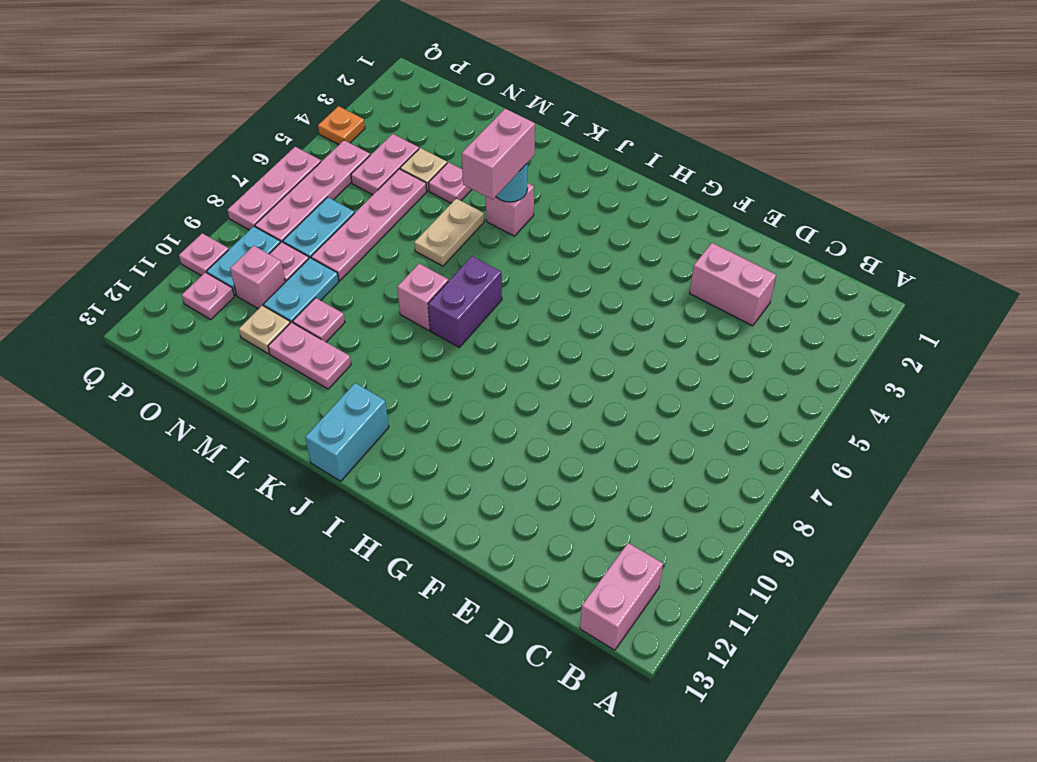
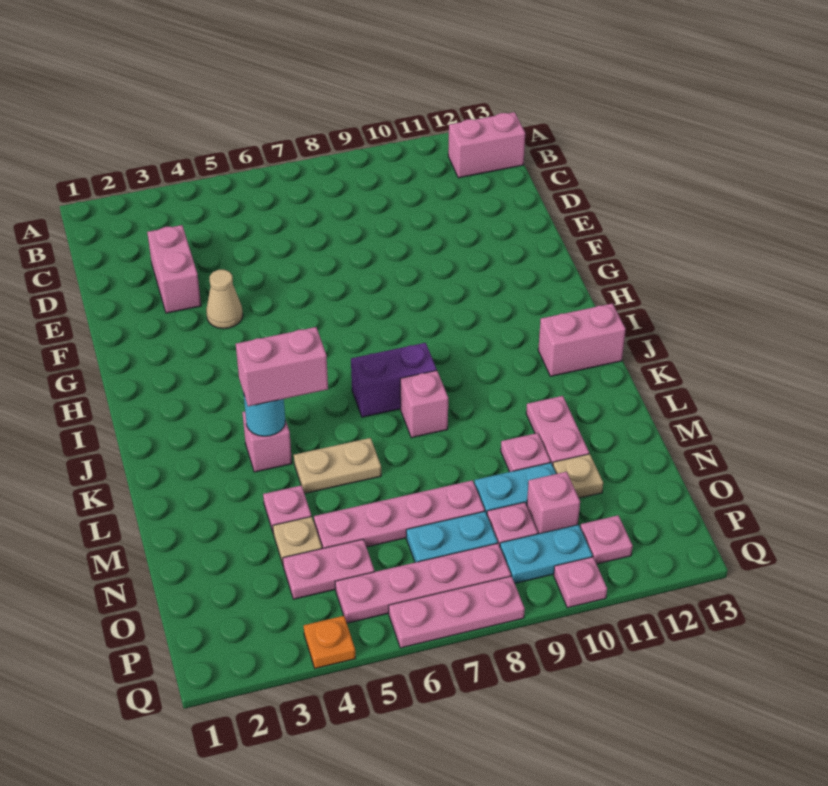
none -> tan 1x1 cone [206,270,243,329]
cyan 1x2 brick [305,383,389,481] -> pink 1x2 brick [538,303,626,376]

